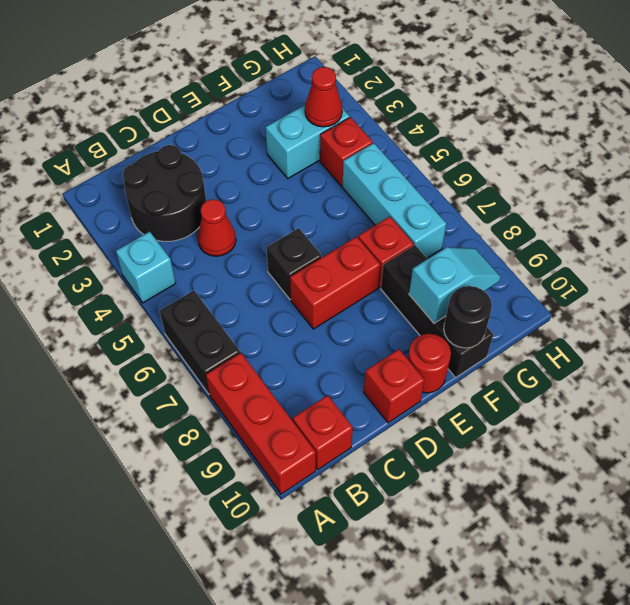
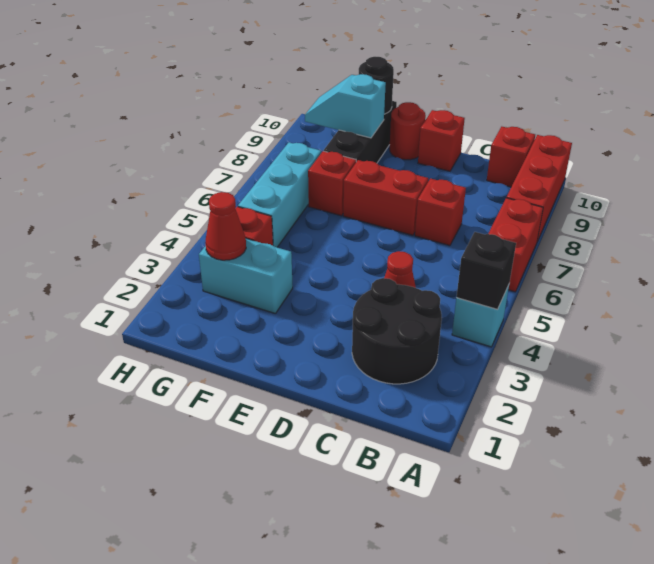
black 1x2 brick [160,290,240,394] -> red 1x2 brick [488,198,543,292]
none -> red 1x1 brick [415,178,466,246]
black 1x1 brick [266,228,322,299] -> black 1x1 brick moved to [456,232,516,310]

